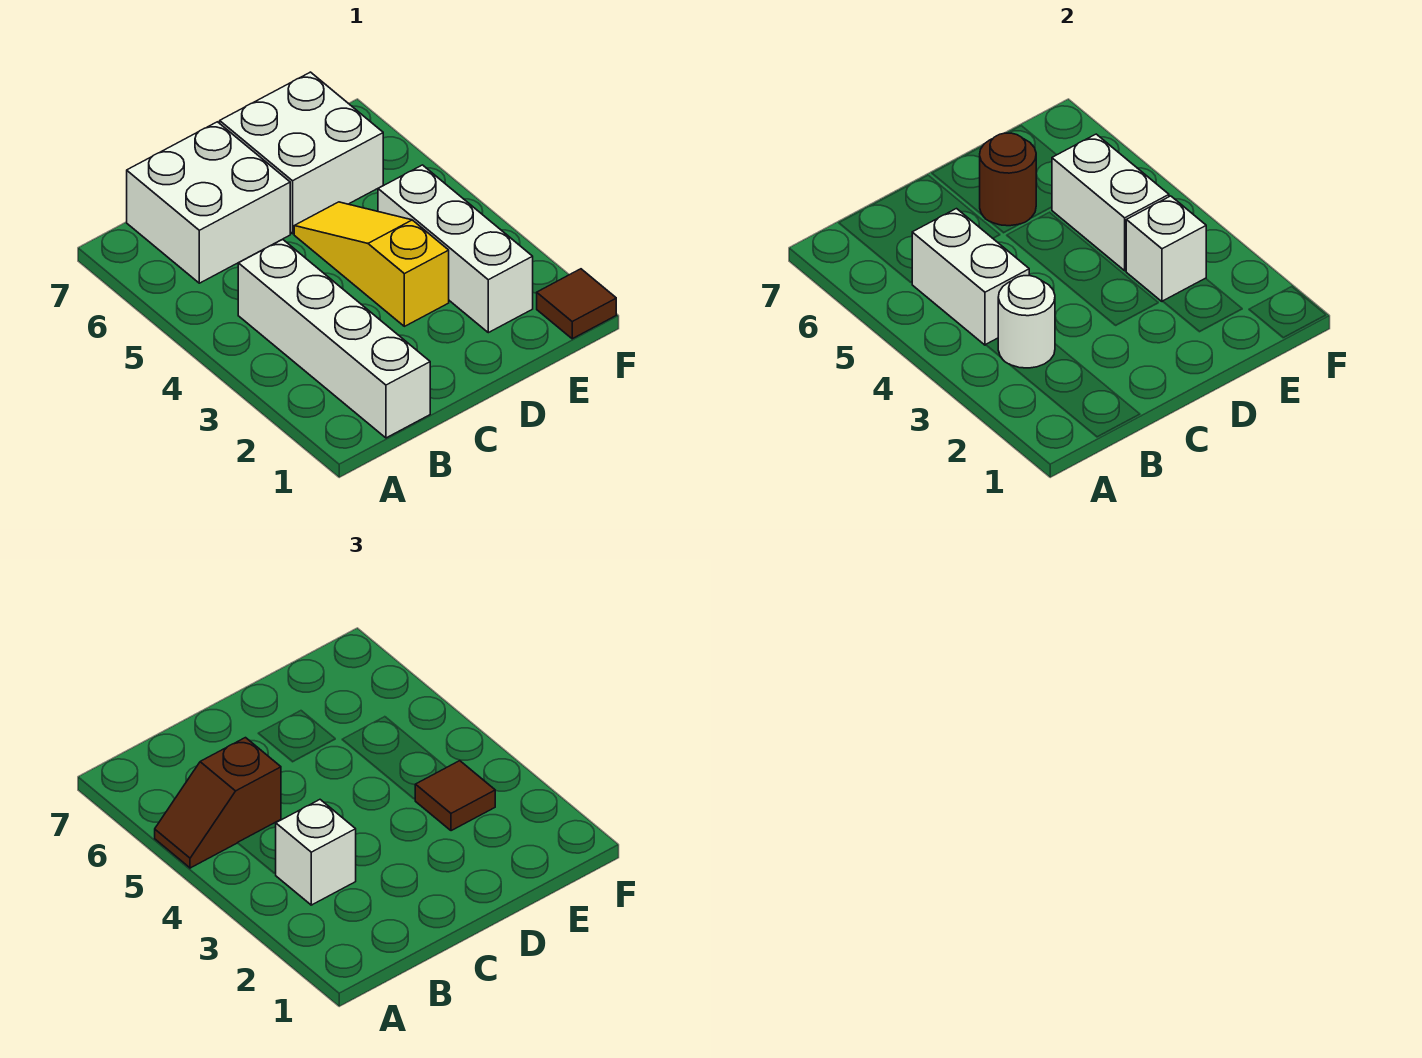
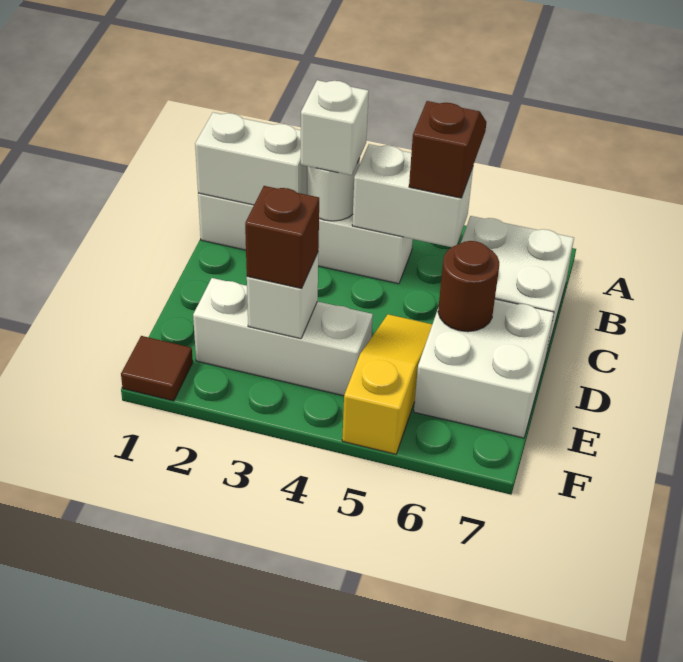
yellow 1x3 slope [294,202,449,326] -> yellow 1x3 slope turned to [342,314,432,454]
brown 1x1 tile [415,761,495,831] -> brown 1x1 brick [245,186,319,288]
white 1x2 brick [1052,134,1169,271] -> white 1x2 brick moved to [195,112,307,205]

